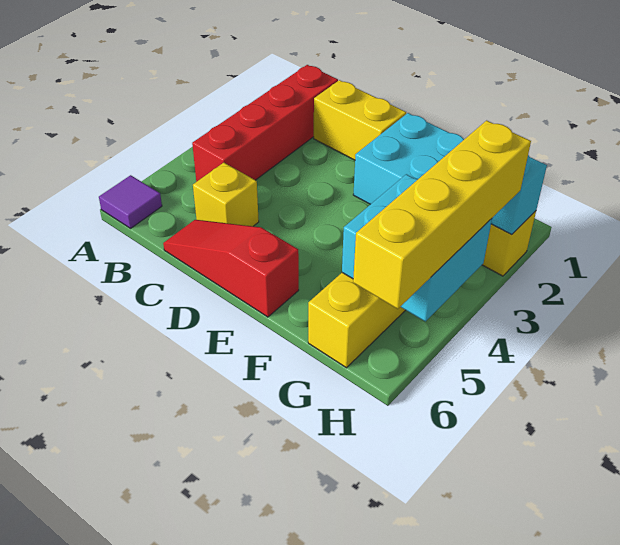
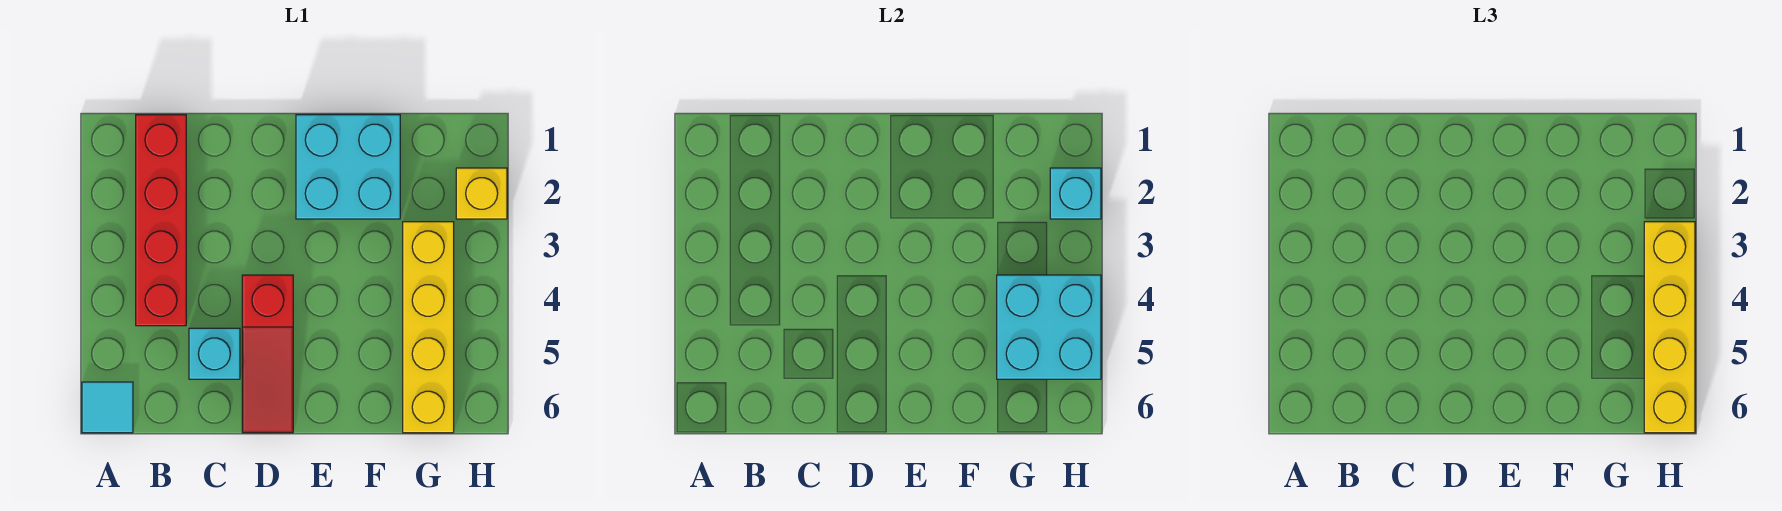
purple 1x1 tile [99,175,162,228] -> cyan 1x1 tile [82,382,133,433]
yellow 1x2 brick [314,80,406,160] -> none
yellow 1x1 brick [193,163,259,226] -> cyan 1x1 brick [189,328,240,379]
red 1x3 slope [163,220,299,317] -> red 1x3 slope turned to [242,275,293,433]

